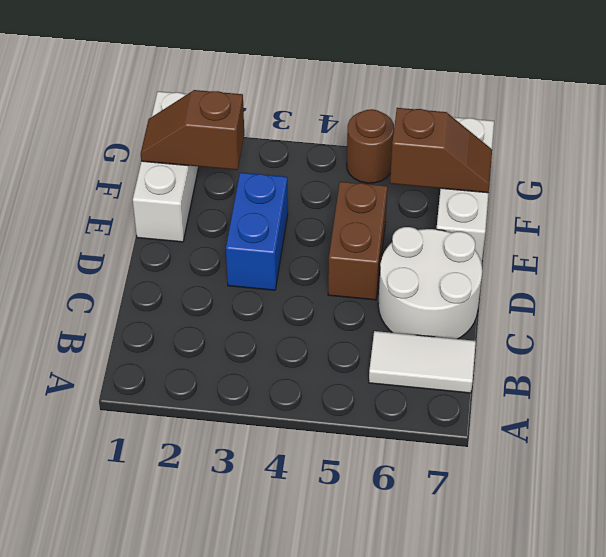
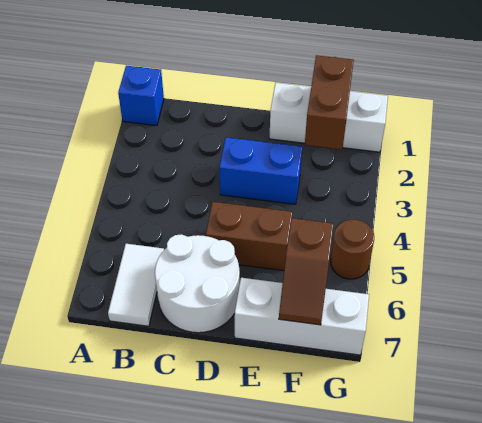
none -> blue 1x1 brick [118,66,164,126]
brown 1x2 slope [141,90,244,170] -> brown 1x2 brick [305,55,354,149]

